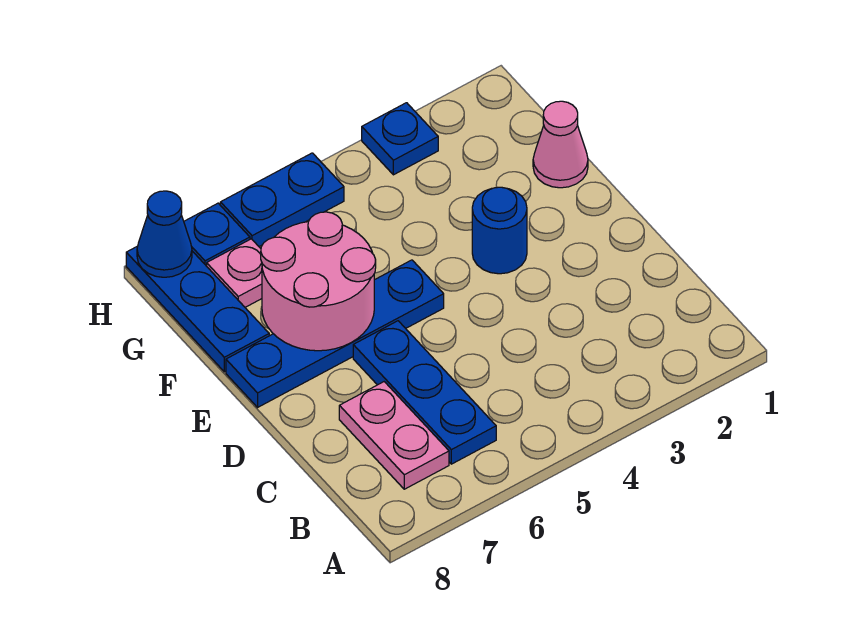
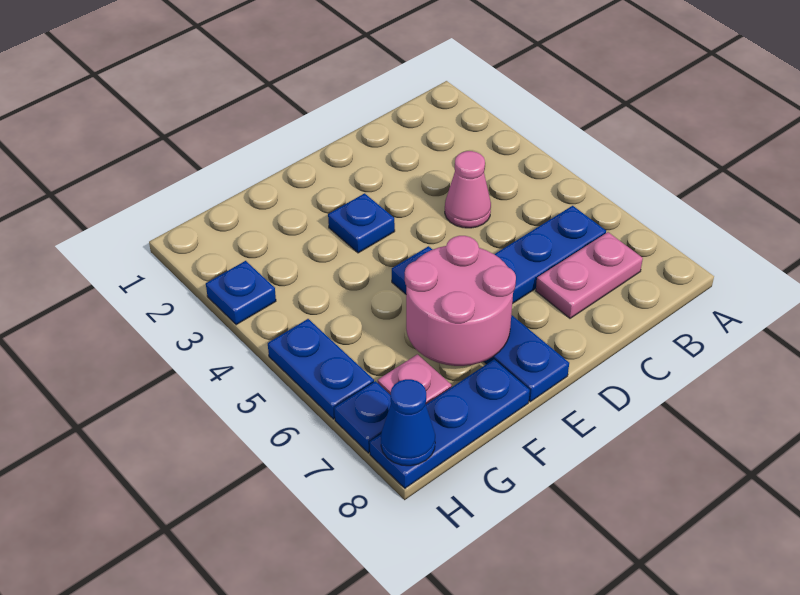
blue 1x1 round brick [472,187,527,274] -> blue 1x1 plate [328,193,395,253]
pink 1x1 cone [533,101,588,188] -> pink 1x1 cone moved to [445,151,491,228]

